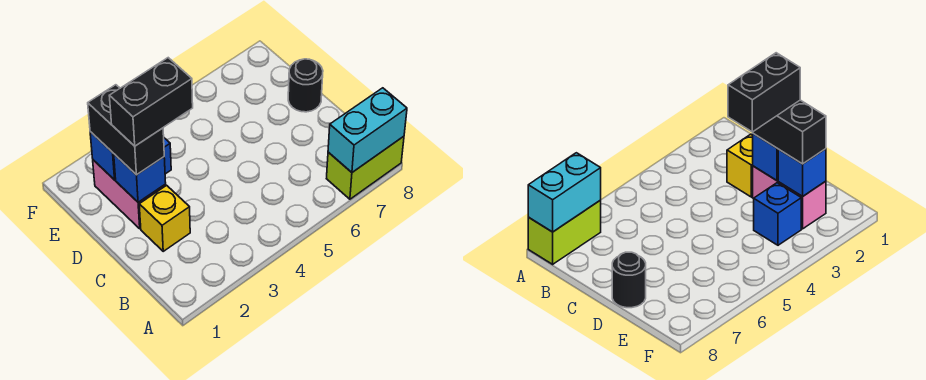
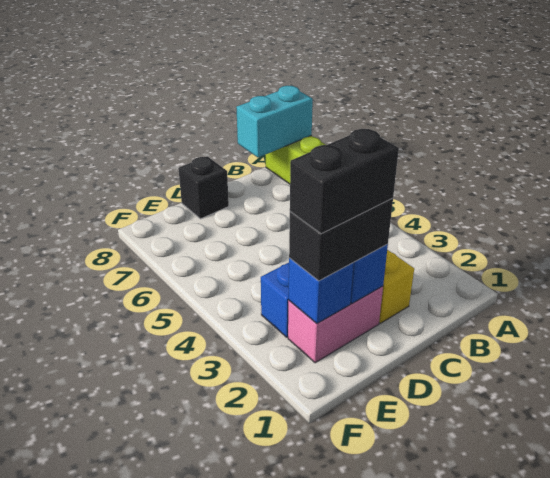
cyan 1x2 brick [328,88,407,172] -> cyan 1x2 brick turned to [236,86,313,157]
black 1x2 brick [109,58,193,146] -> black 1x2 brick turned to [290,129,399,234]
black 1x1 round brick [288,59,323,112] -> black 1x1 brick [178,156,229,219]

